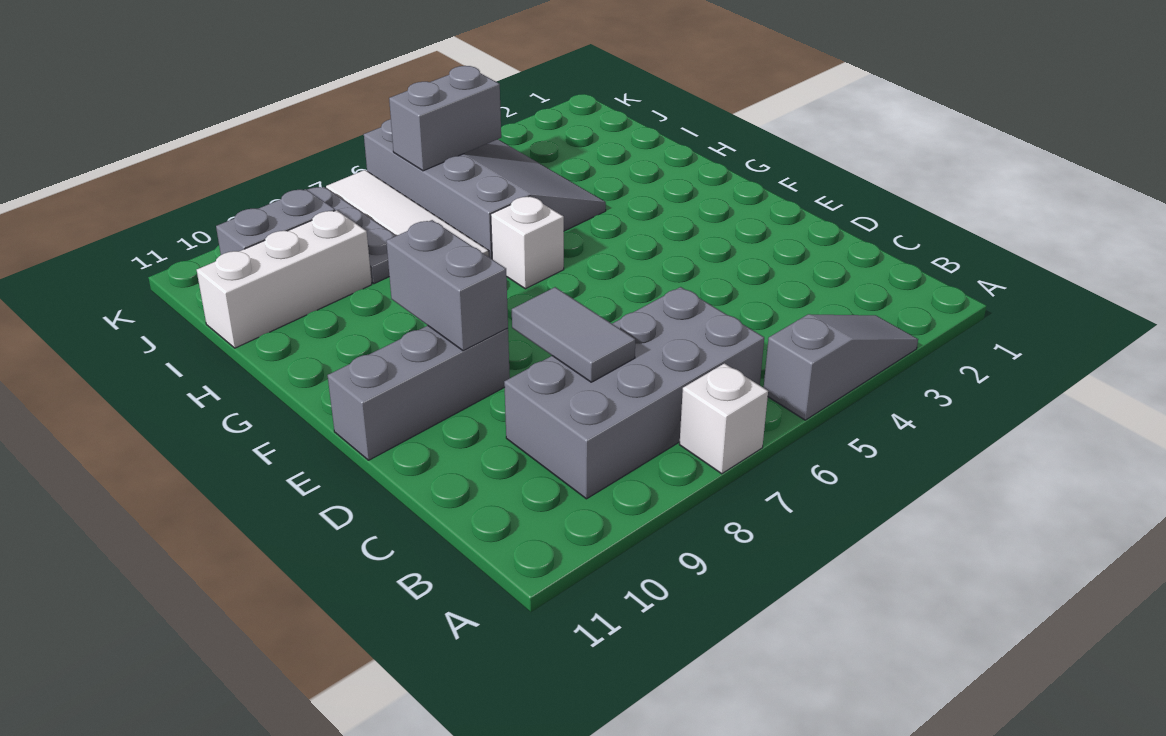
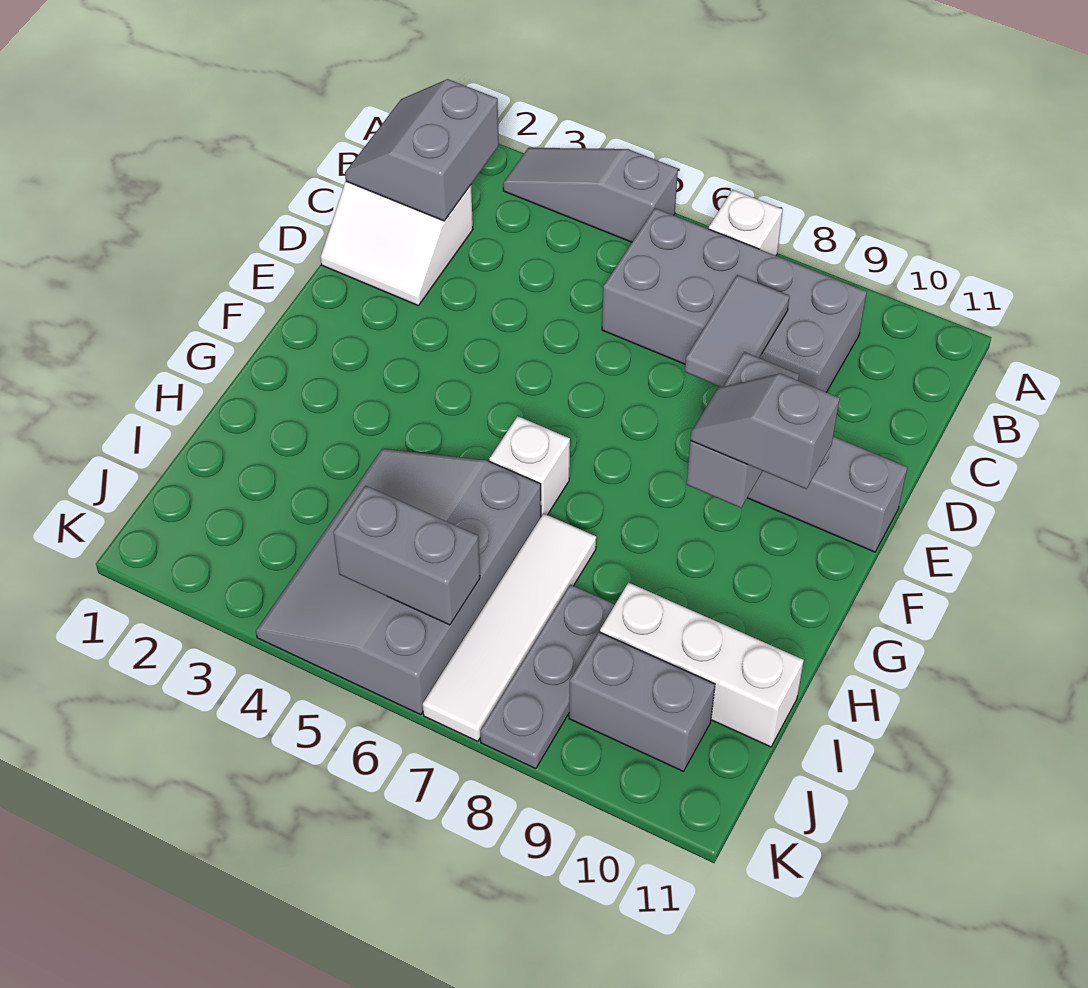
none -> grey 2x2 slope [345,79,499,221]
none -> white 2x2 slope [321,181,473,305]
none -> grey 1x2 slope [690,374,840,489]

